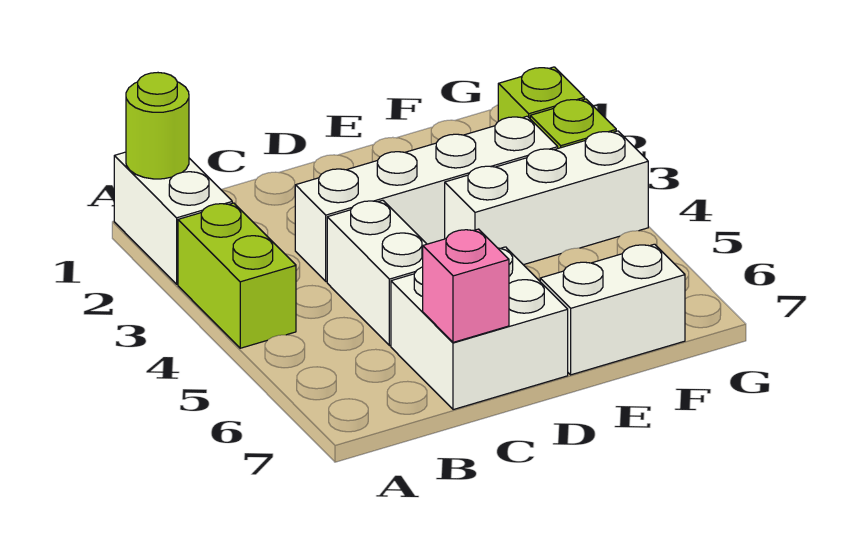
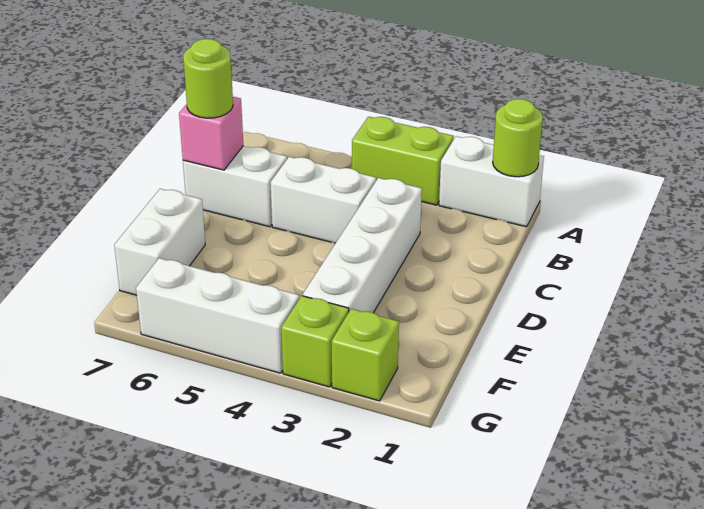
white 2x2 brick [391,247,568,410] -> white 1x2 brick [183,146,287,227]
none -> lime 1x1 round brick [183,39,233,118]
white 1x3 brick [445,131,648,265] -> white 1x3 brick turned to [136,258,299,373]

